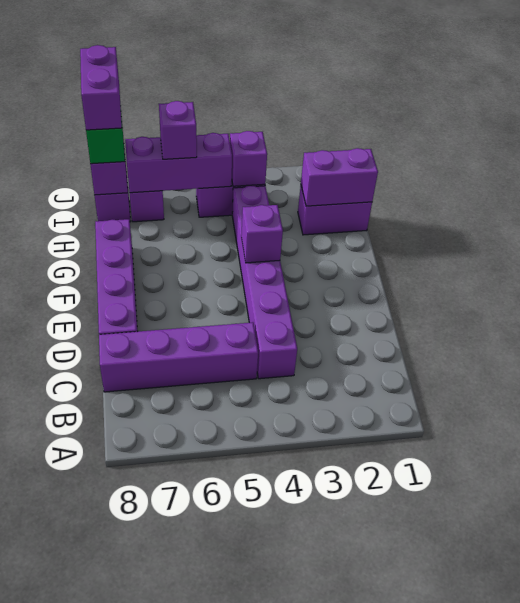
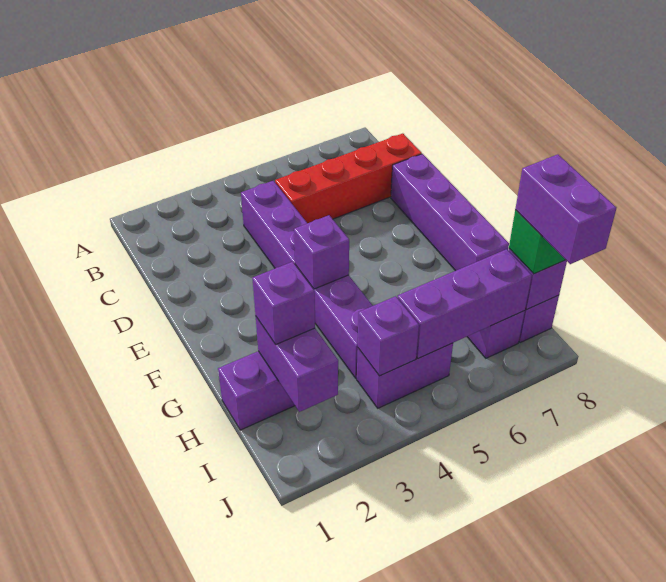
purple 1x4 brick [99,322,258,392] -> red 1x4 brick [275,133,422,223]
purple 1x2 brick [301,148,378,206] -> purple 1x2 brick turned to [256,317,338,412]
purple 1x1 brick [159,101,197,159] -> purple 1x1 brick moved to [252,262,315,344]

